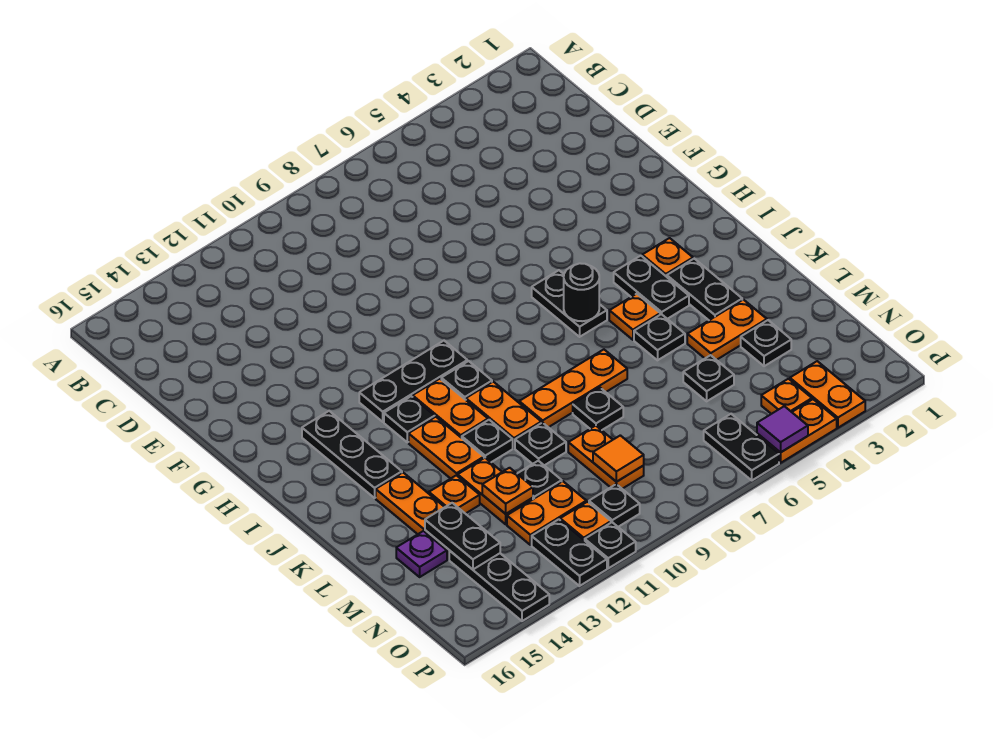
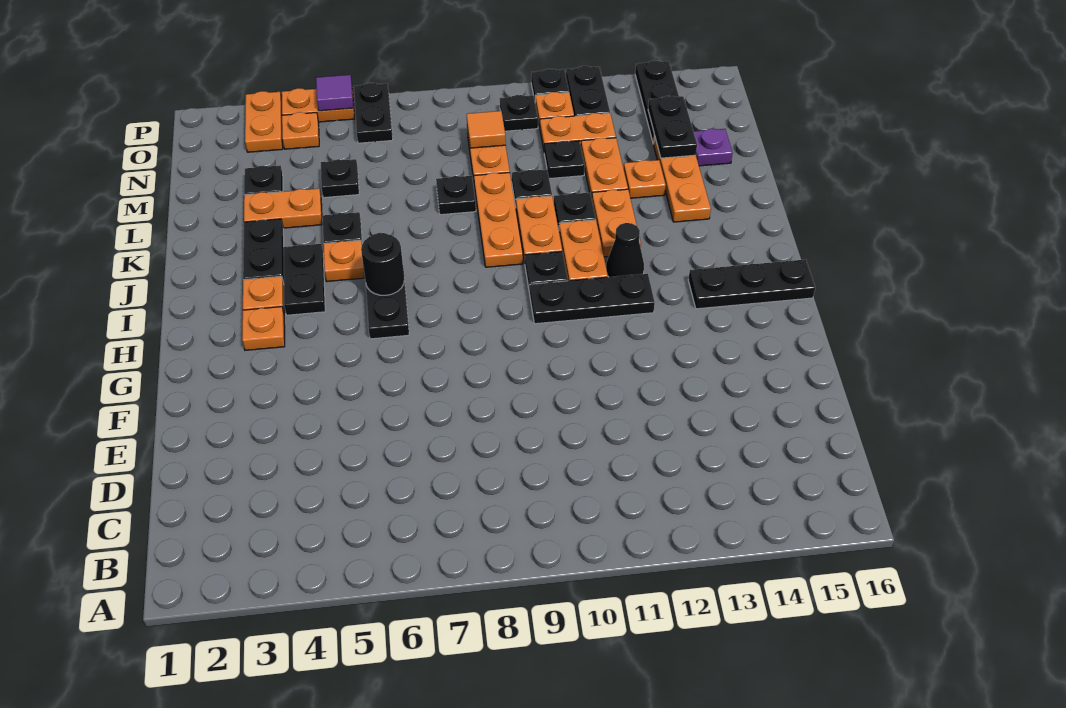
black 1x3 plate [302,411,402,498] -> black 1x3 plate turned to [688,259,815,309]
black 1x1 plate [384,396,435,442] -> black 1x1 cone [606,223,644,277]
orange 1x3 plate [519,350,627,427] -> orange 1x3 plate turned to [474,173,523,267]
orange 1x1 plate [482,468,533,514] -> orange 1x1 plate moved to [242,307,285,350]

